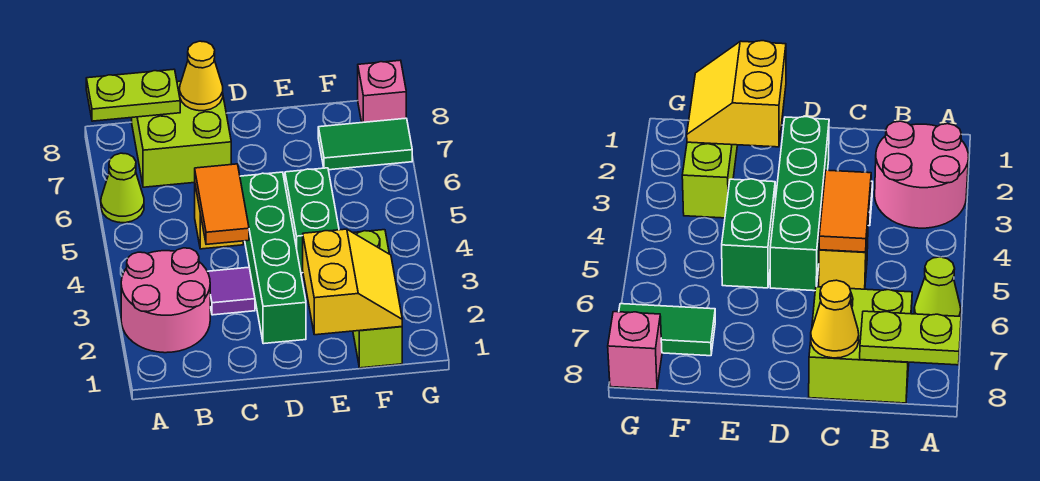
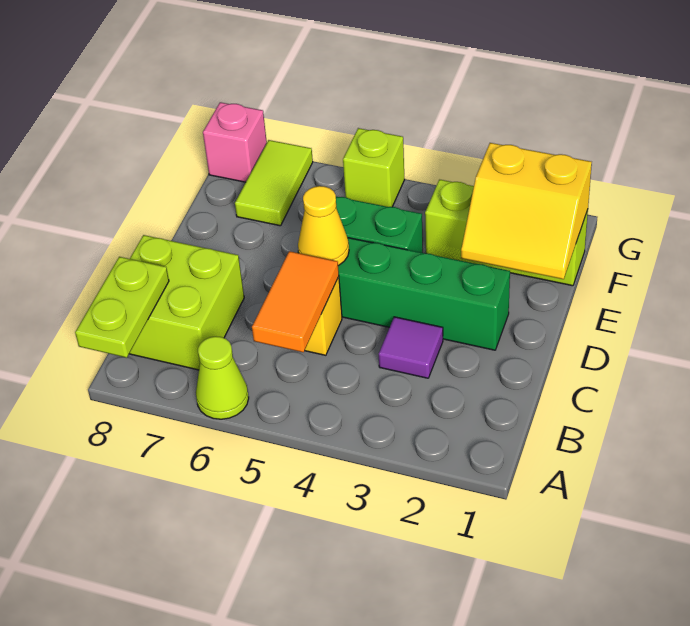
pink 2x2 round brick [121,248,210,353] -> none
orange 1x2 tile [195,164,249,244] -> orange 1x2 tile turned to [252,251,339,352]
yellow 1x1 cone [180,41,223,111] -> yellow 1x1 cone moved to [298,186,349,266]
yellow 2x2 slope [303,229,402,335] -> yellow 2x2 slope turned to [461,143,592,279]
green 1x2 tile [318,118,412,170] -> lime 1x2 tile [235,140,313,226]
none -> lime 1x1 brick [343,128,405,207]

